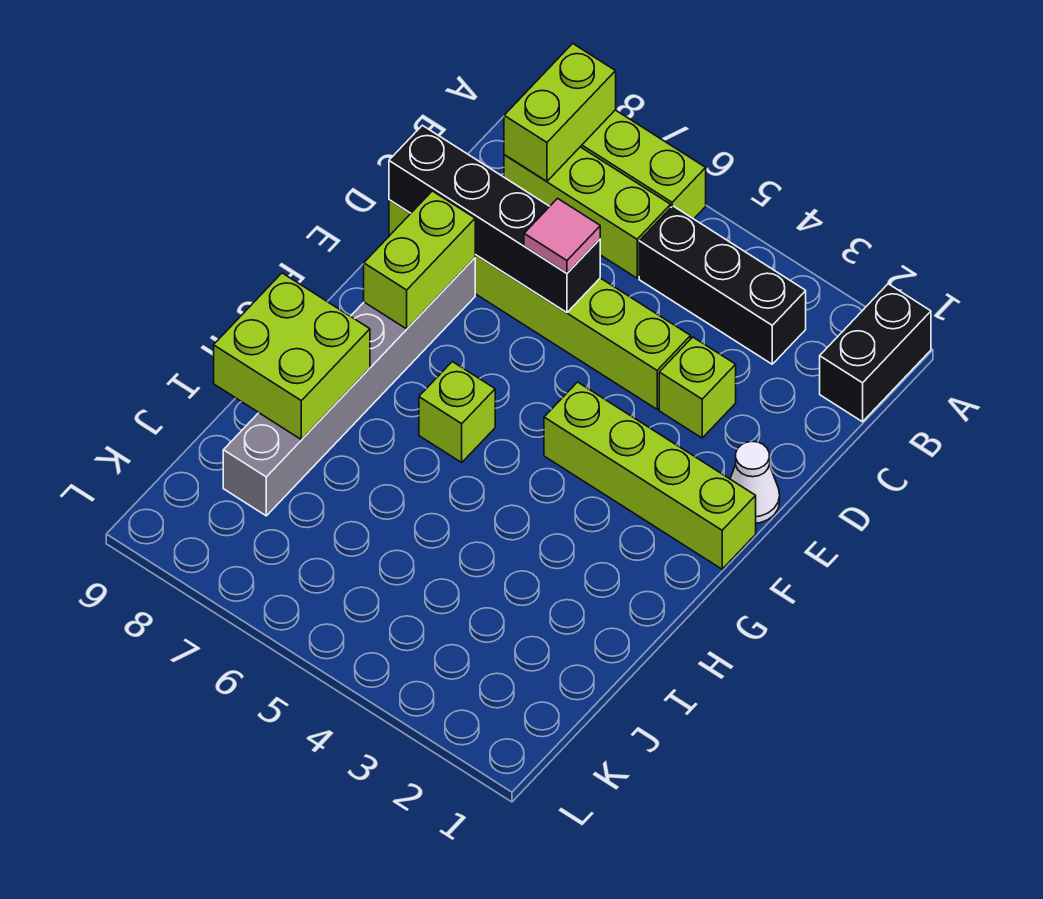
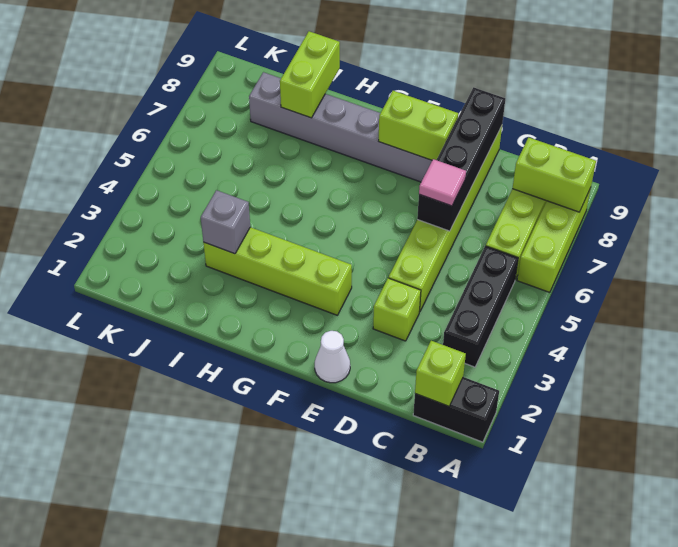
lime 1x4 brick [544,382,756,569] -> lime 1x4 brick turned to [203,227,352,315]
lime 1x1 brick [419,362,495,462] -> lime 1x1 brick moved to [415,341,466,406]
lime 2x2 brick [214,273,370,439] -> lime 1x2 brick [280,31,340,118]
none -> grey 1x1 brick [201,190,250,254]

